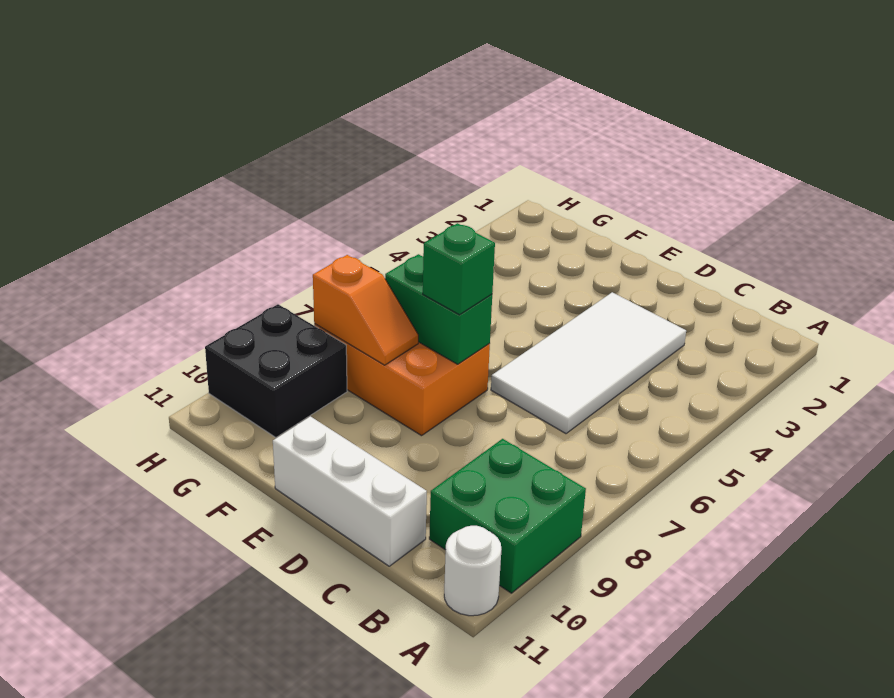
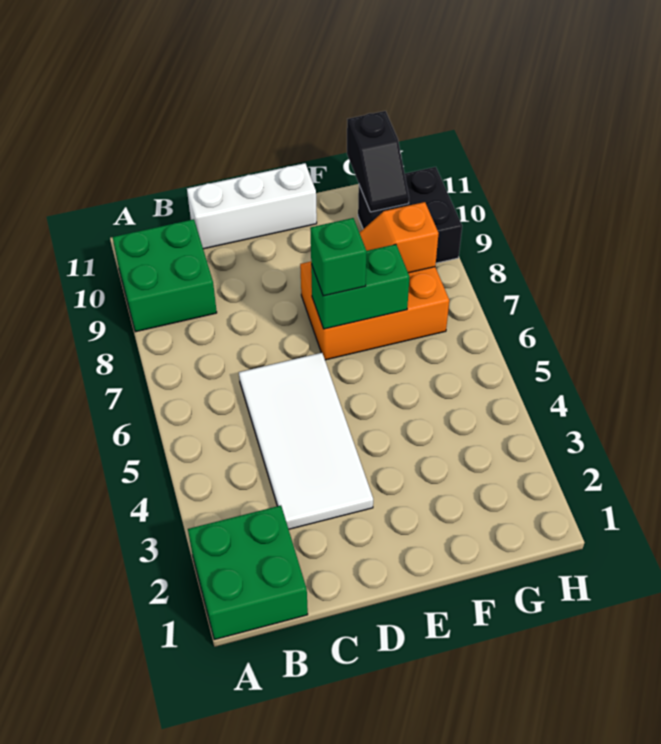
none -> green 2x2 brick [188,506,308,640]
white 1x1 round brick [444,526,501,616] -> none
none -> black 1x2 slope [347,111,409,212]

